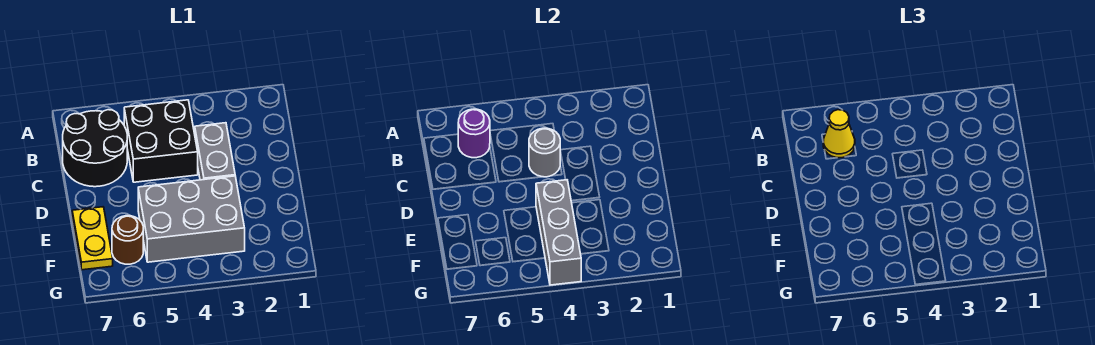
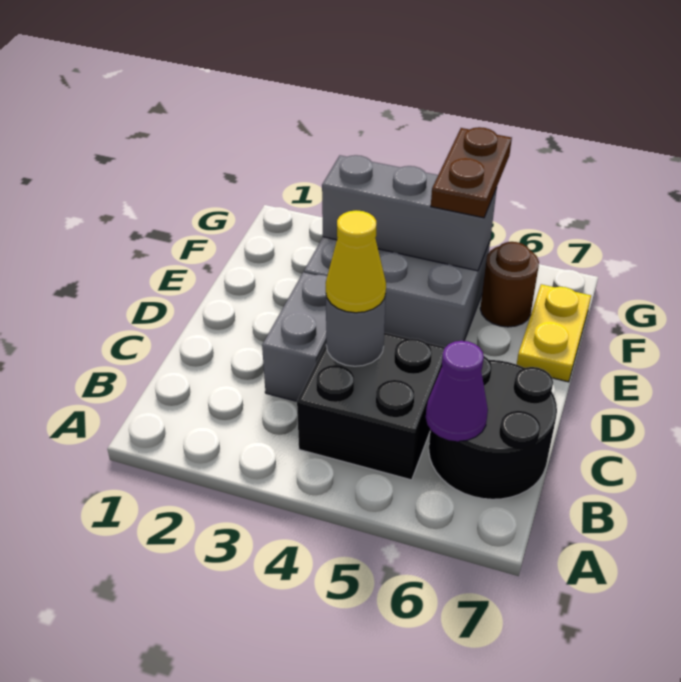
purple 1x1 round brick [458,109,490,158] -> purple 1x1 cone [426,341,488,441]
yellow 1x1 cone [823,110,855,158] -> yellow 1x1 cone moved to [326,210,386,313]
grey 1x3 brick [536,180,581,285] -> grey 1x3 brick turned to [322,155,497,271]
none -> brown 1x2 plate [431,127,512,218]

